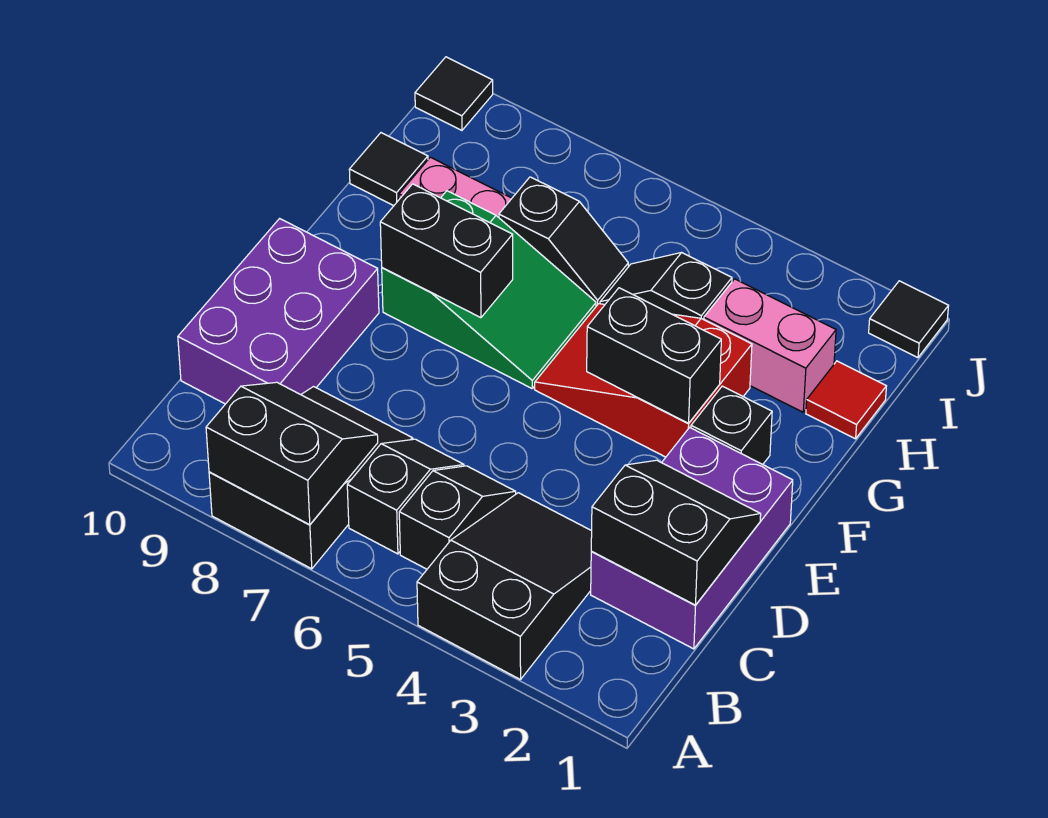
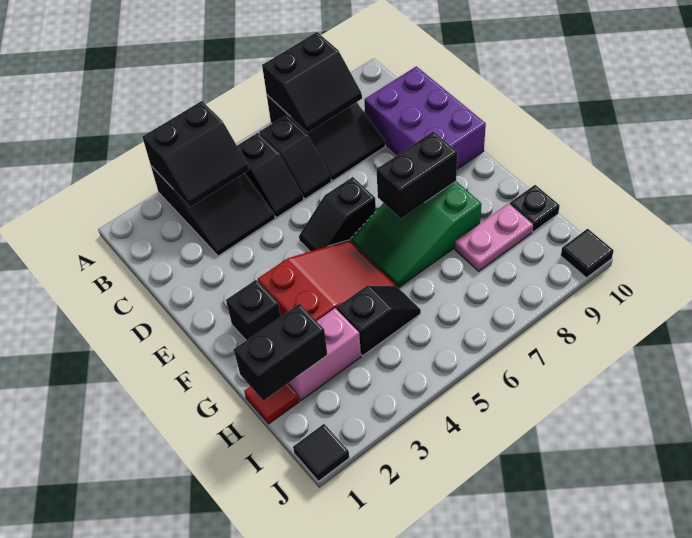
purple 2x3 brick [591,427,793,649] -> none
black 2x2 slope [591,460,761,605] -> black 2x2 slope moved to [143,101,249,207]
black 1x2 brick [587,288,721,424] -> black 1x2 brick moved to [234,304,327,401]
black 1x2 slope [499,177,628,306] -> black 1x2 slope moved to [299,177,376,251]
black 1x1 tile [349,133,428,206] -> black 1x1 plate [510,185,560,232]

